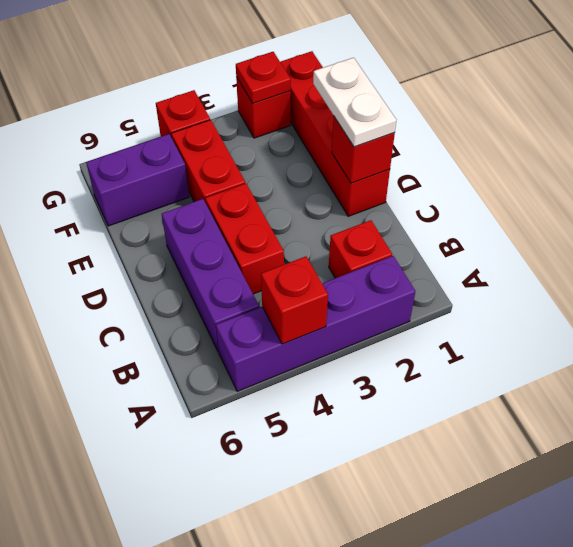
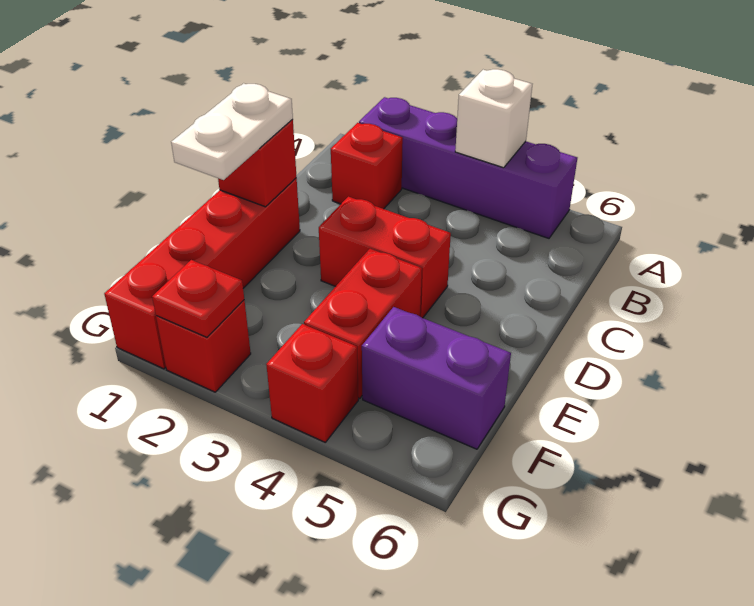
red 1x1 brick [261,256,328,344] -> white 1x1 brick [455,69,532,168]
purple 1x3 brick [162,199,259,352] -> none
red 1x2 brick [205,183,284,294] -> red 1x2 brick turned to [319,197,451,318]

